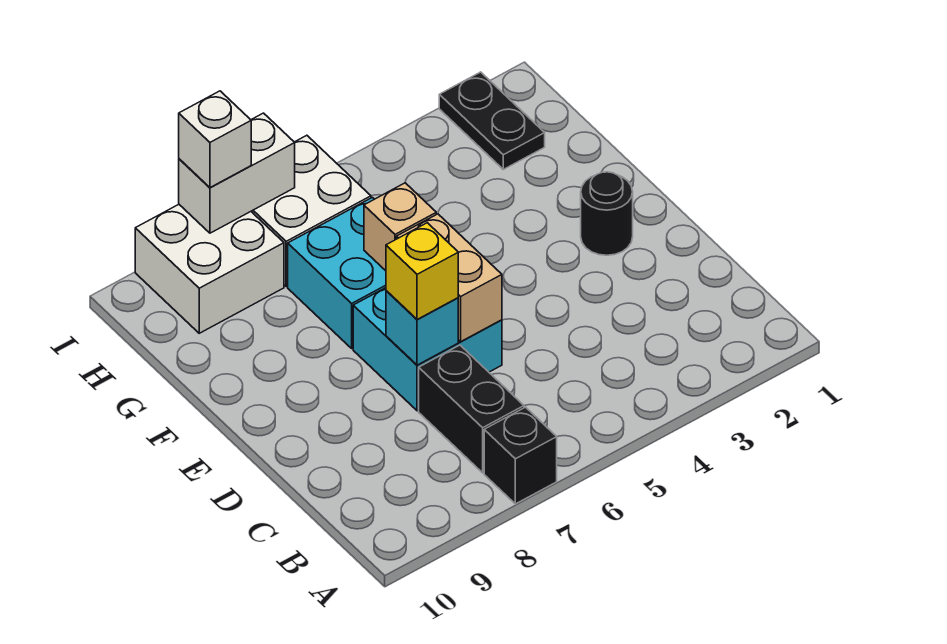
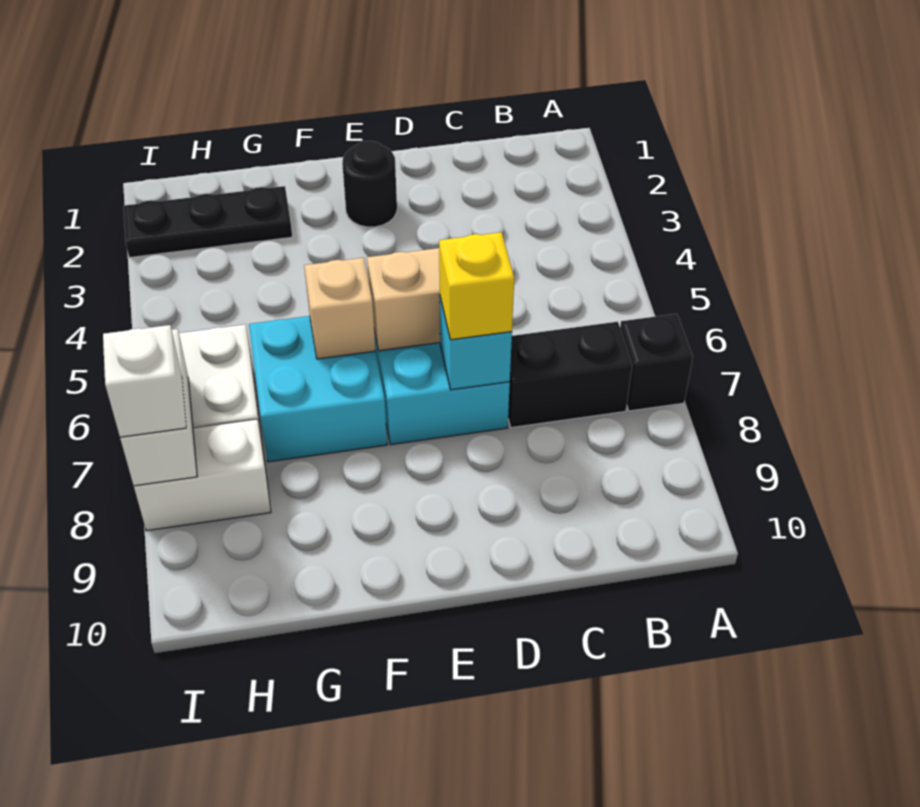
black 1x2 plate [439,72,545,169] -> black 1x3 plate [123,186,292,258]
white 2x2 brick [135,204,284,333] -> white 1x2 brick [134,419,271,531]

